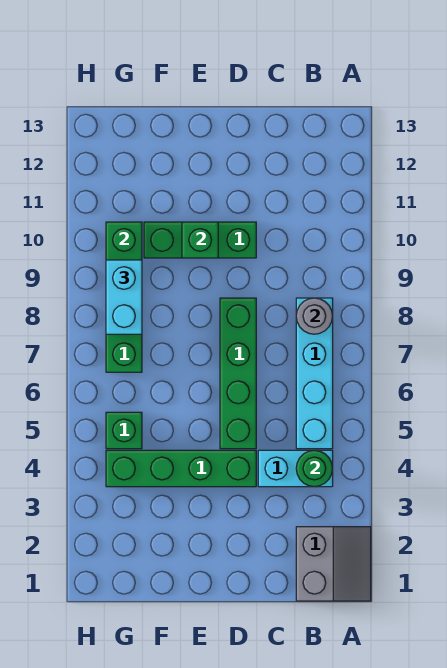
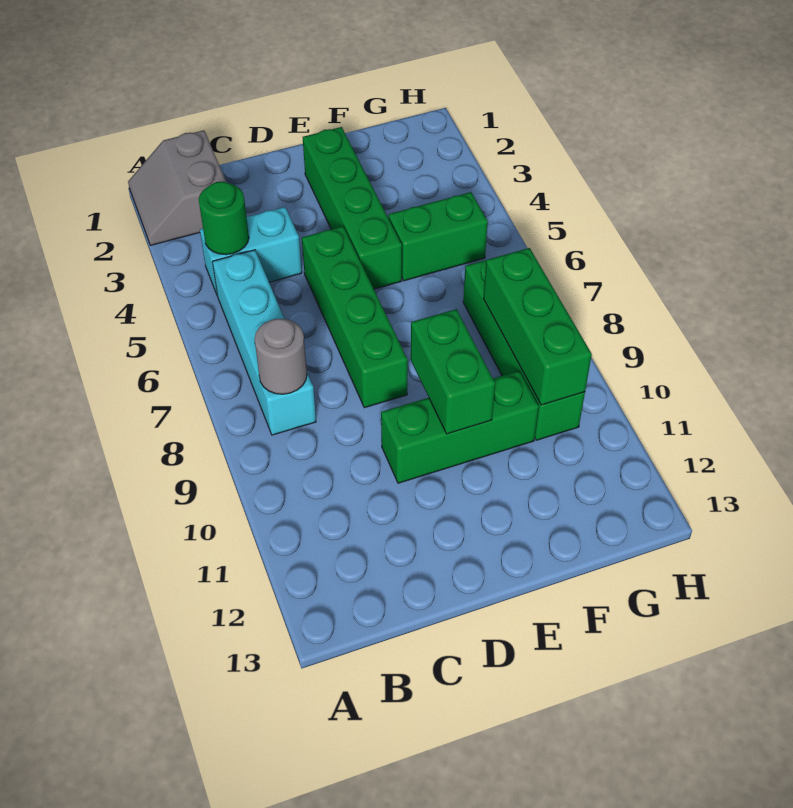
green 1x4 brick [106,450,256,487] -> green 1x4 brick turned to [303,127,402,289]
green 1x1 brick [182,222,218,258] -> green 1x2 brick [411,309,495,434]
green 1x1 brick [106,412,142,449] -> green 1x2 brick [389,192,488,281]
cyan 1x2 brick [106,260,142,334] -> none

